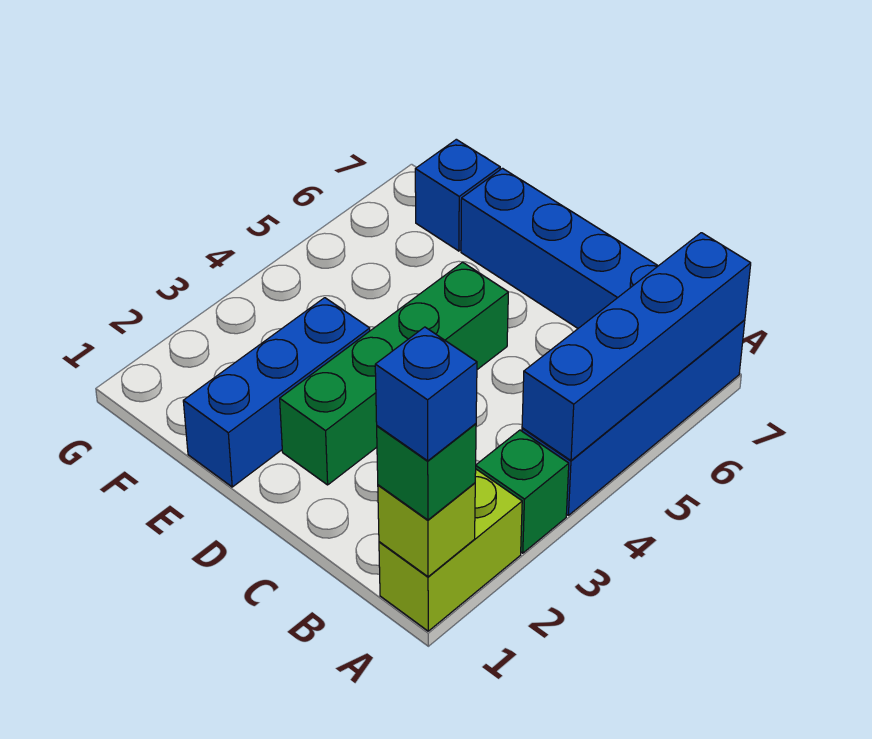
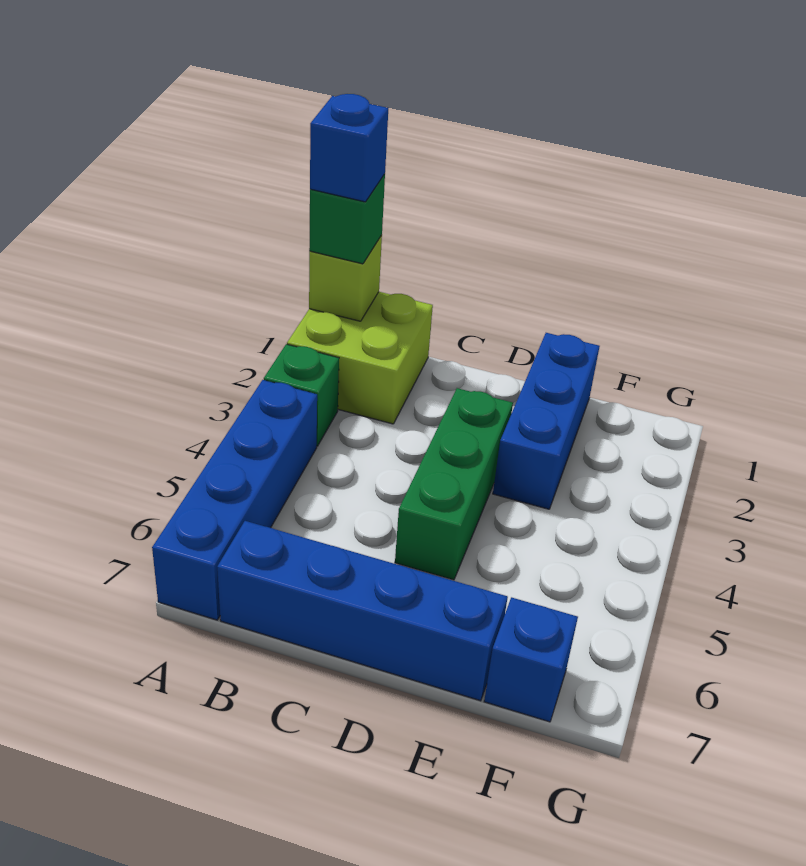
lime 1x2 brick [379,469,522,631] -> lime 2x2 brick [287,292,433,424]
blue 1x4 brick [522,233,751,460] -> none
green 1x4 brick [280,262,508,485] -> green 1x3 brick [395,388,513,580]

